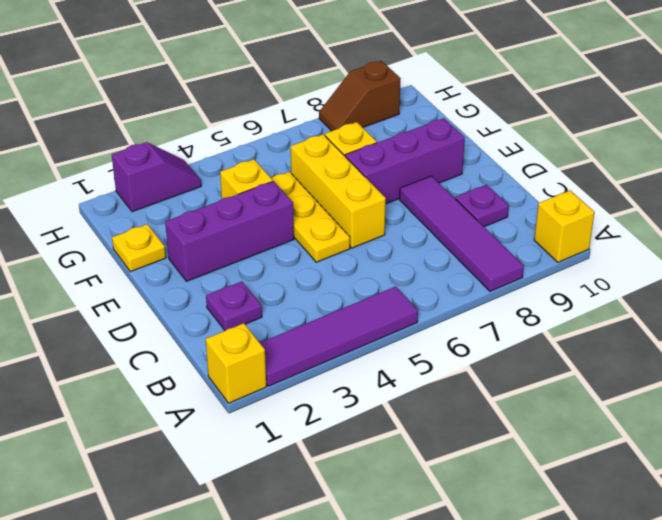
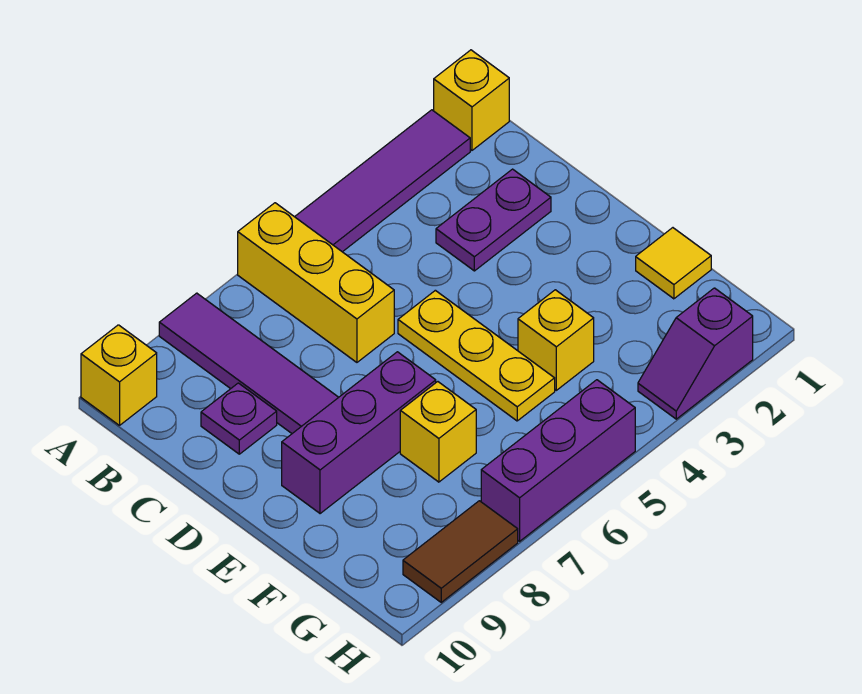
purple 1x1 plate [206,281,262,331] -> purple 1x2 plate [436,169,551,271]
yellow 1x3 brick [291,134,386,248] -> yellow 1x3 brick moved to [238,203,394,362]
purple 1x3 brick [165,181,294,281] -> purple 1x3 brick moved to [481,380,635,541]
yellow 1x1 plate [112,224,166,272] -> yellow 1x1 tile [636,228,711,299]
brown 1x2 slope [319,61,401,131] -> brown 1x2 tile [403,501,518,602]

